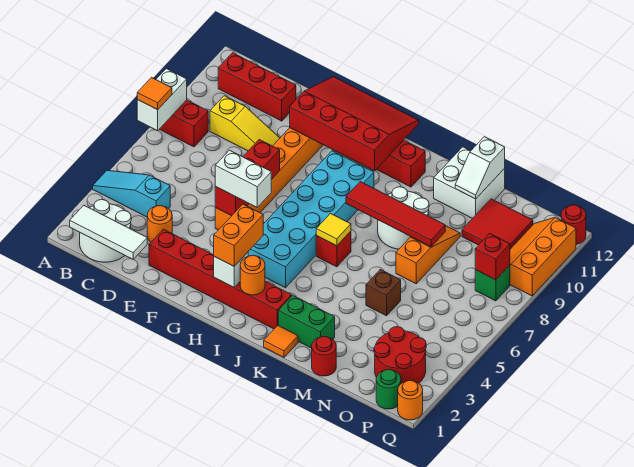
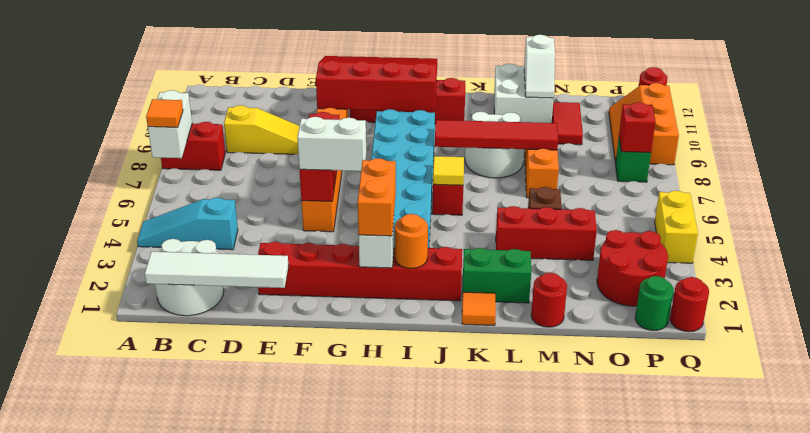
white 1x3 tile [70,205,147,259] -> white 1x4 tile [145,252,289,288]
red 1x3 brick [218,53,296,121] -> red 1x3 brick moved to [496,206,597,260]
orange 1x1 round brick [147,206,172,242] -> none
red 2x2 tile [462,199,533,249] -> red 1x2 tile [552,102,583,145]
orange 1x1 round brick [398,381,423,420] -> red 1x1 round brick [670,277,709,332]
none -> yellow 1x2 brick [655,191,698,263]

